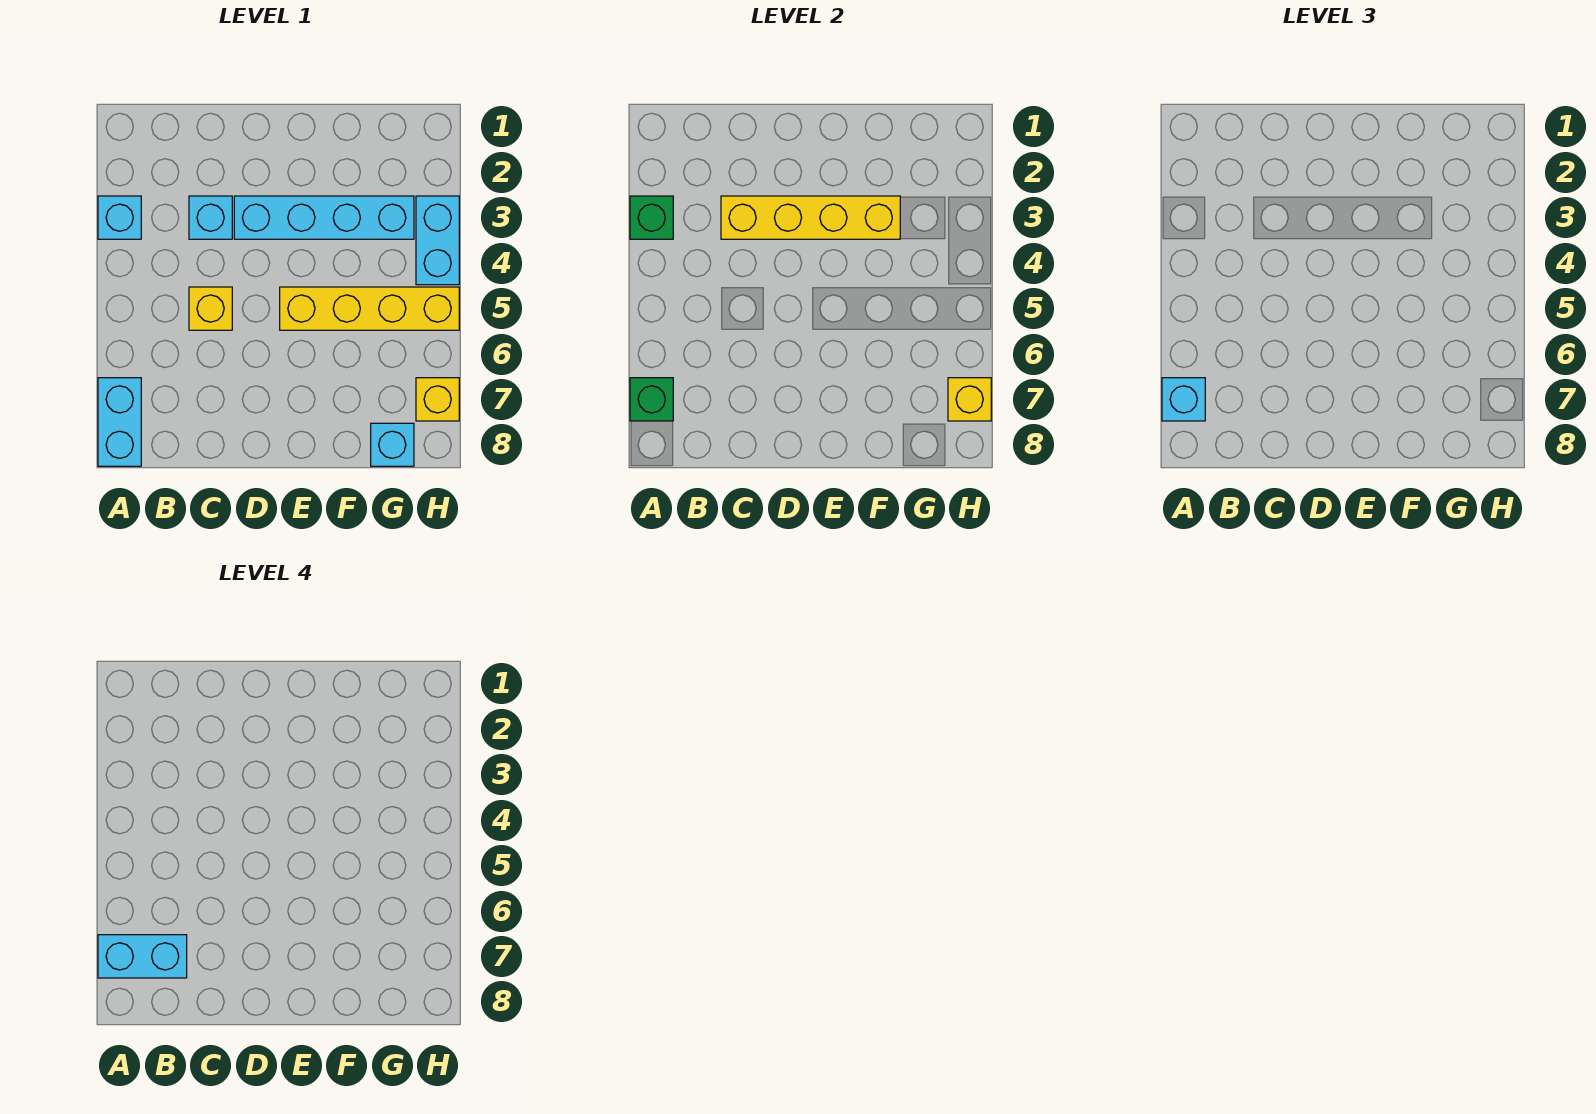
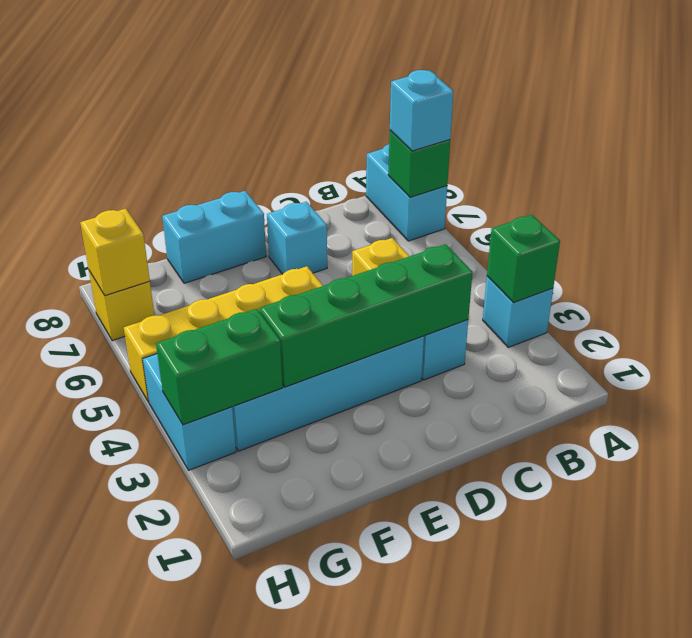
cyan 1x2 brick [98,935,187,978] -> cyan 1x2 brick moved to [162,191,266,283]
yellow 1x4 brick [721,196,900,239] -> green 1x4 brick [259,244,472,387]
none -> green 1x2 brick [156,309,282,425]
cyan 1x1 brick [371,423,414,466] -> cyan 1x1 brick moved to [267,202,327,274]

